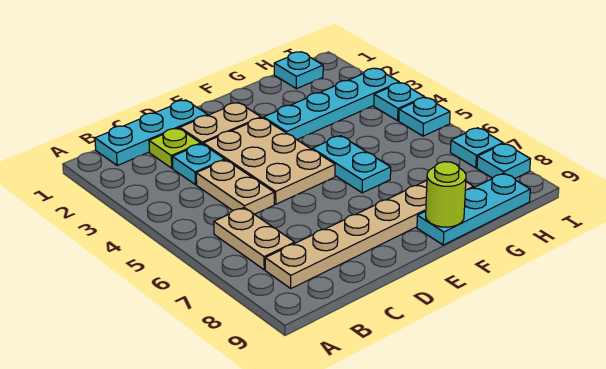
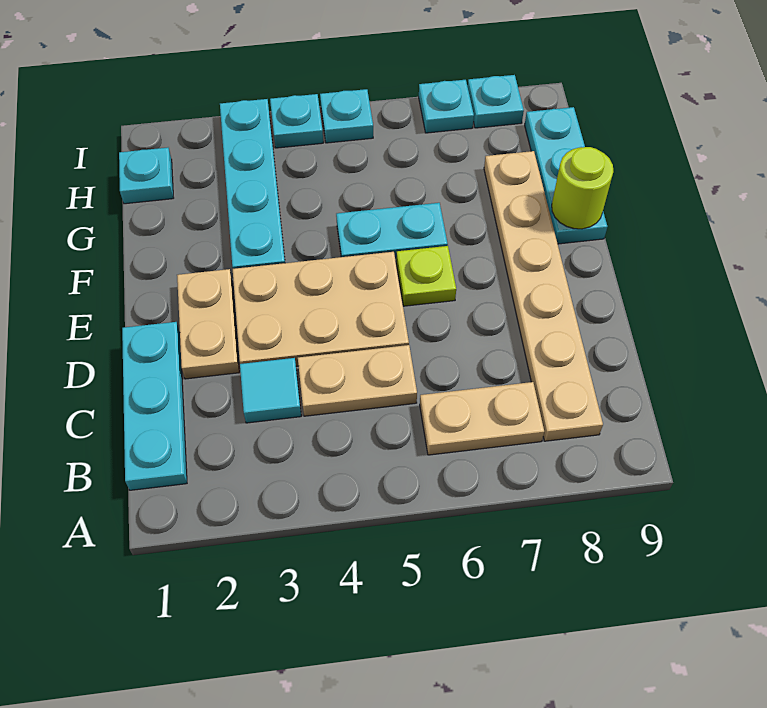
lime 1x1 plate [149,128,201,168] -> lime 1x1 plate moved to [396,246,456,306]
cyan 1x1 plate [172,144,225,185] -> cyan 1x1 tile [240,358,301,423]

